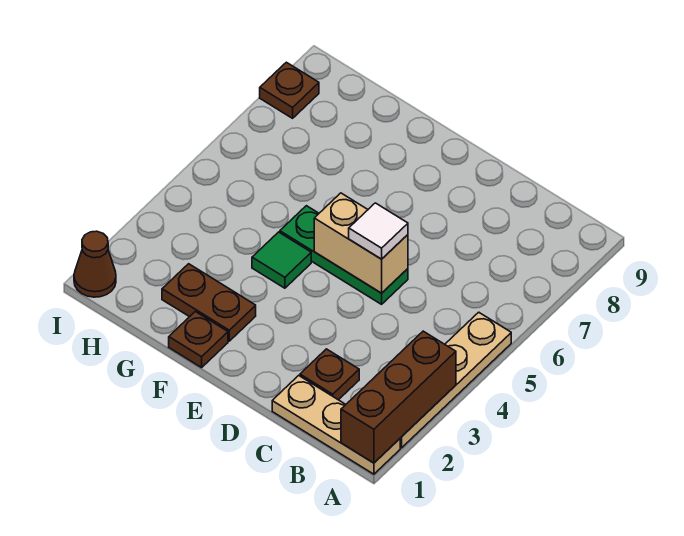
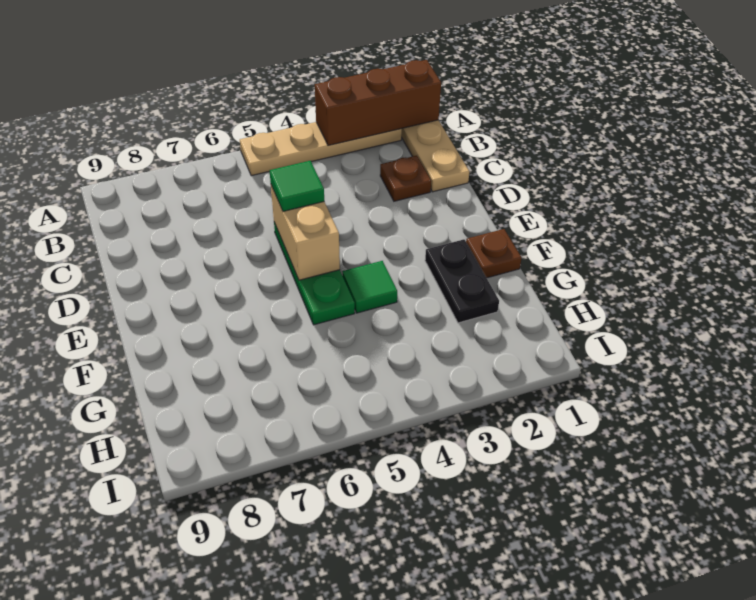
white 1x1 tile [349,203,408,259] -> green 1x1 tile [270,161,324,211]
brown 1x2 plate [162,264,256,341] -> black 1x2 plate [425,239,499,323]
brown 1x1 cone [74,231,116,297] -> none
brown 1x1 plate [260,62,319,118] -> none

